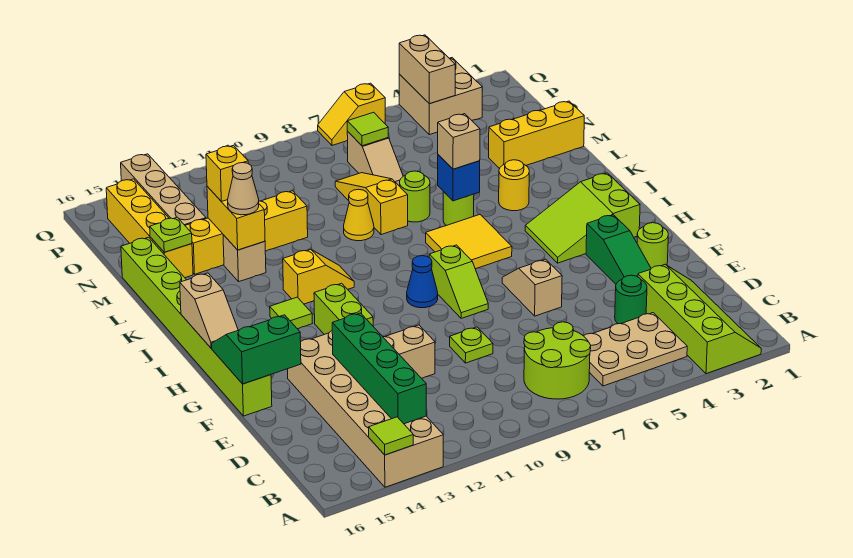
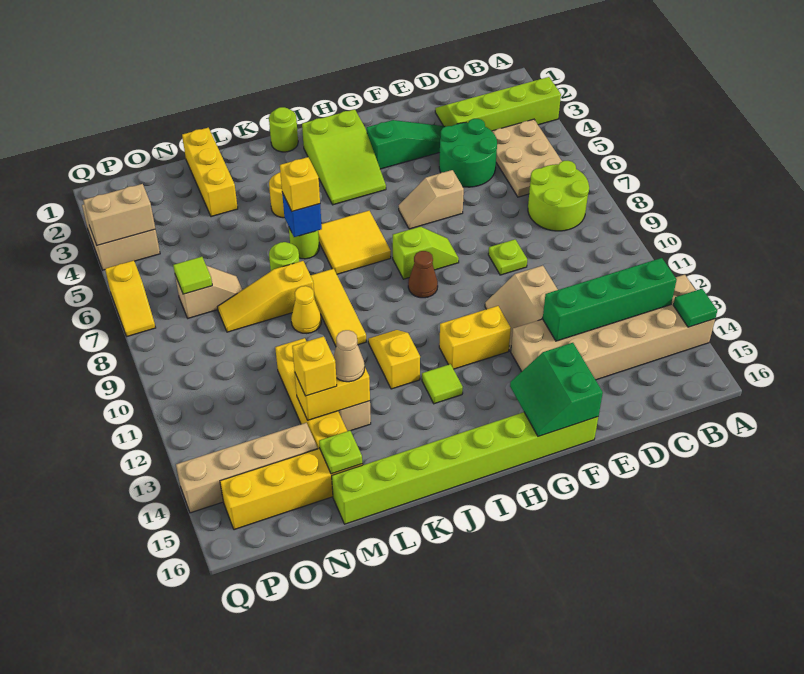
lime 1x1 tile [369,417,413,455] -> green 1x1 tile [673,289,717,327]
green 1x1 round brick [615,275,647,324] -> green 2x2 round brick [439,119,497,187]
lime 1x1 round brick [637,223,668,268] -> lime 1x1 round brick moved to [269,107,298,152]
lime 1x2 brick [314,283,373,335] -> yellow 1x2 brick [439,306,511,369]
blue 1x1 cone [407,256,438,308] -> brown 1x1 cone [408,251,438,298]
tan 1x2 slope [180,273,238,348] -> none
tan 1x1 brick [438,114,480,169] -> yellow 1x1 brick [280,157,320,211]
none -> yellow 1x3 tile [311,269,366,346]

